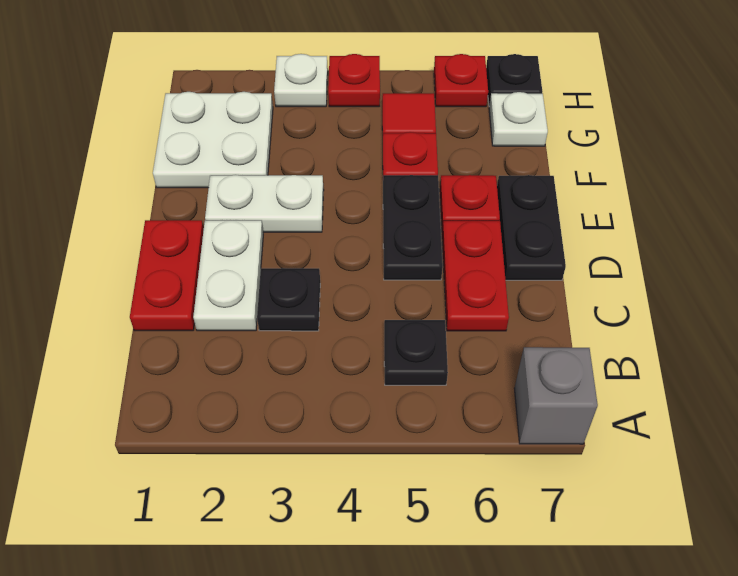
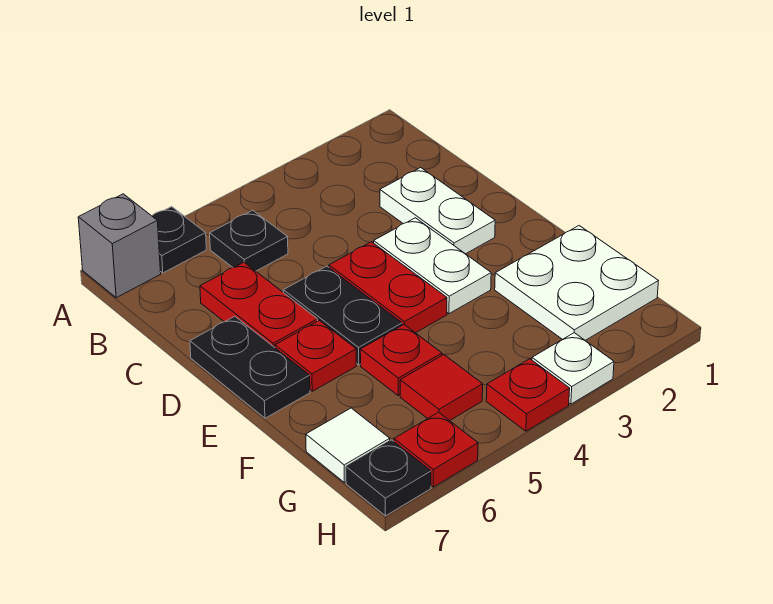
red 1x2 plate [130,220,204,331] -> red 1x2 plate moved to [329,242,447,333]
black 1x1 plate [257,268,320,331] -> black 1x1 plate moved to [152,207,206,273]
white 1x2 plate [205,175,324,232] -> white 1x2 plate turned to [374,218,491,314]
white 1x1 plate [489,92,548,146] -> white 1x1 tile [306,408,390,483]

